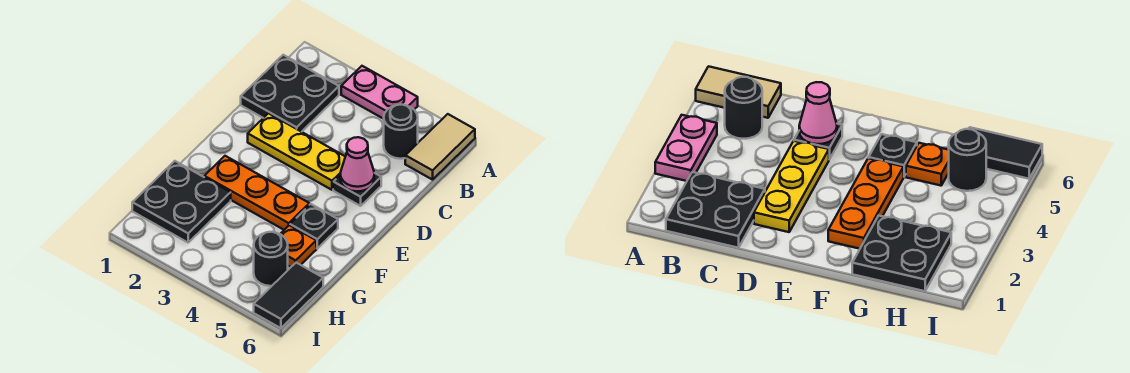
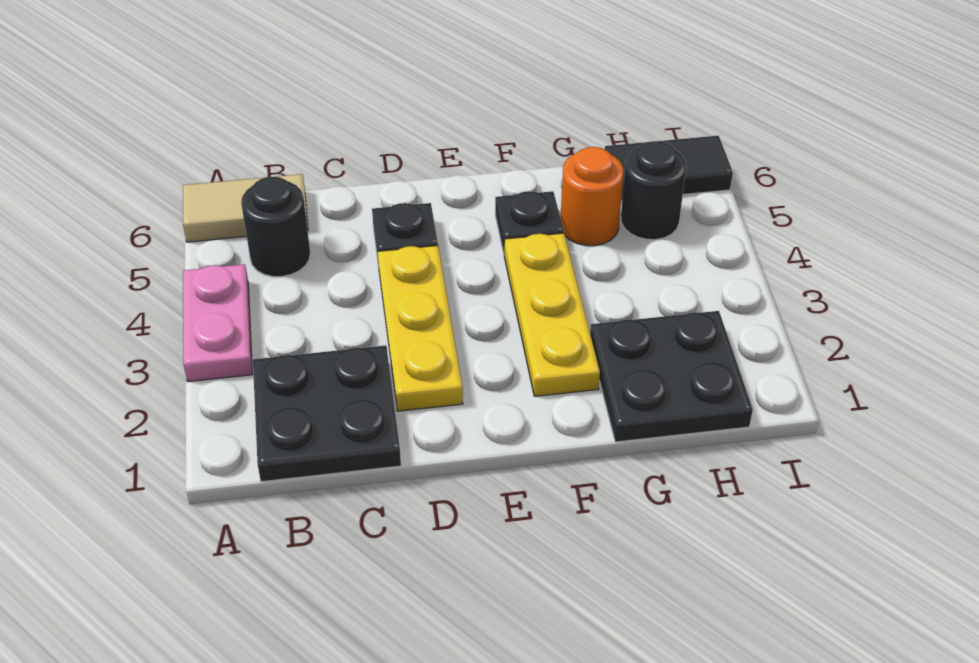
pink 1x1 cone [340,137,374,191] -> none
orange 1x3 plate [204,156,309,230] -> yellow 1x3 plate [504,233,600,396]
orange 1x1 plate [281,225,316,267] -> orange 1x1 round brick [561,147,623,246]

